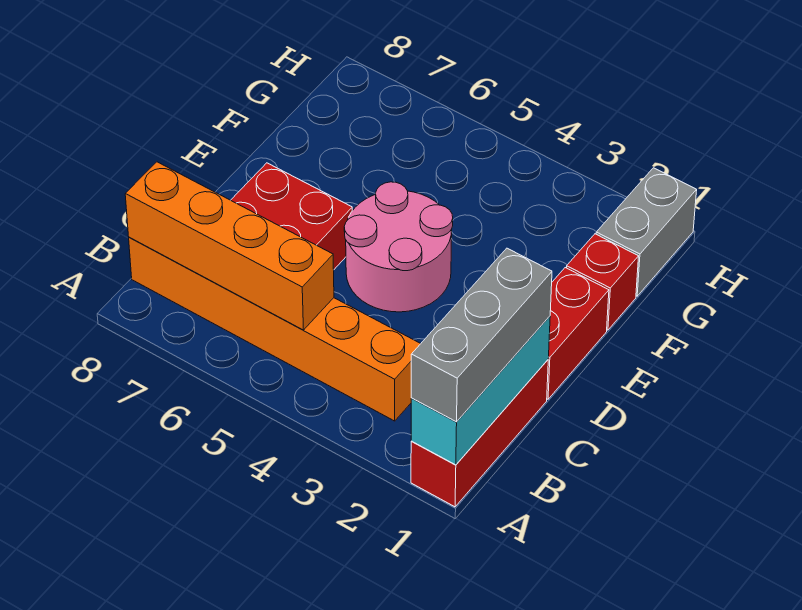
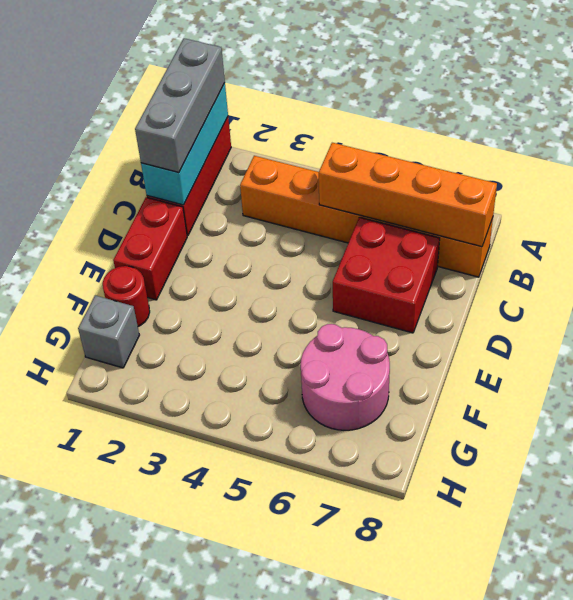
pink 2x2 round brick [344,182,453,312] -> pink 2x2 round brick moved to [301,324,390,430]
red 1x1 brick [567,234,639,330] -> red 1x1 round brick [103,266,150,327]
grey 1x2 brick [596,168,697,296] -> grey 1x1 brick [78,295,139,368]

